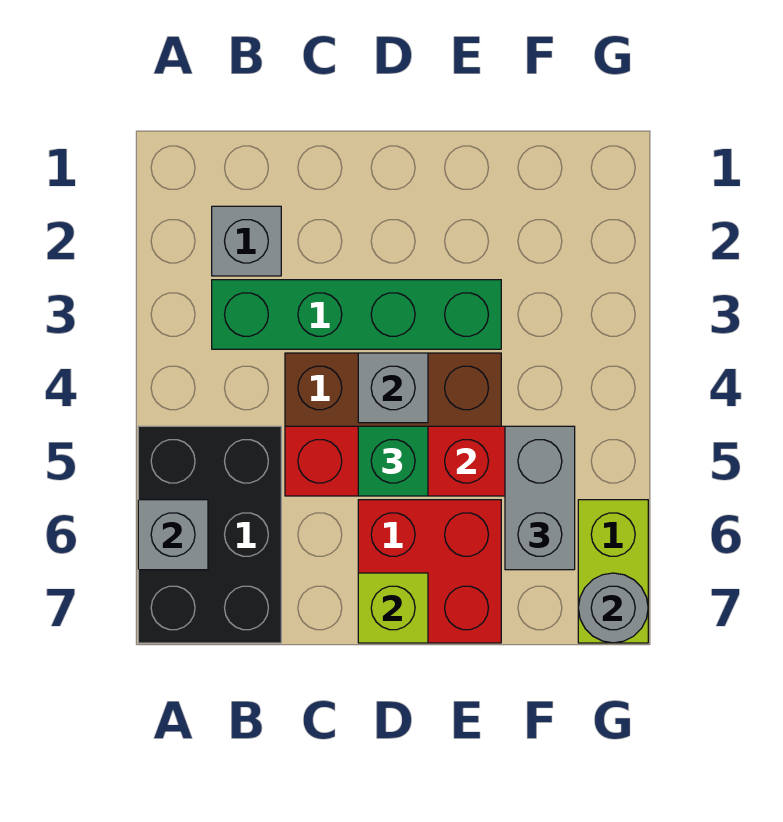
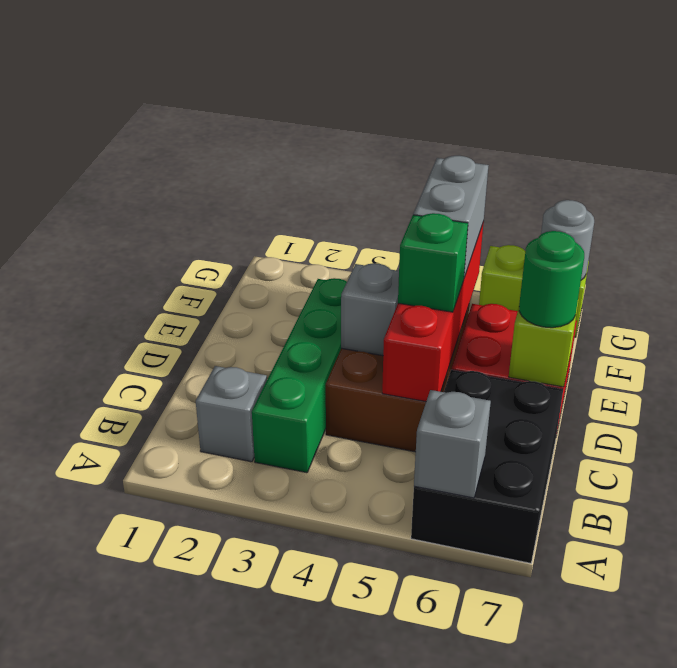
black 2x3 brick [138,426,281,643] -> black 2x3 brick turned to [411,370,563,563]
none -> green 1x1 round brick [519,231,584,328]
grey 1x2 brick [505,426,575,570] -> grey 1x2 brick turned to [413,156,488,278]

